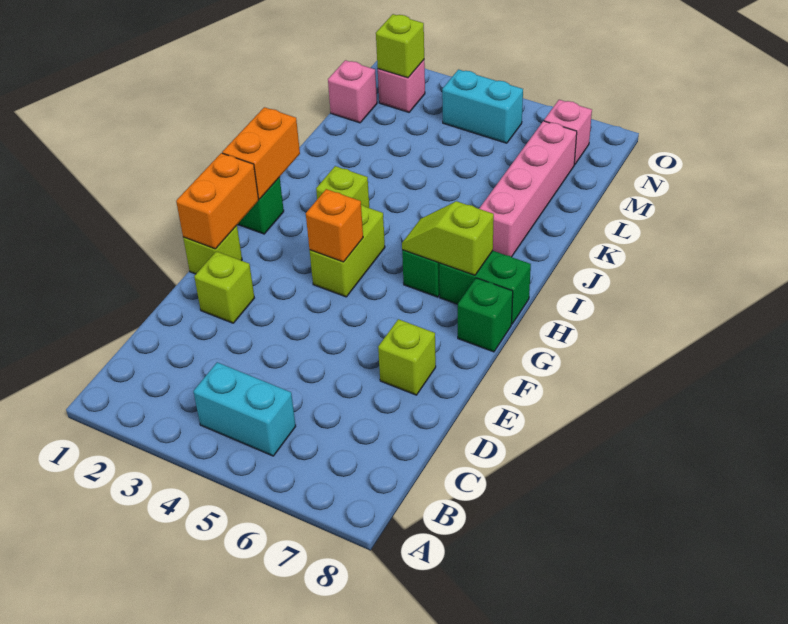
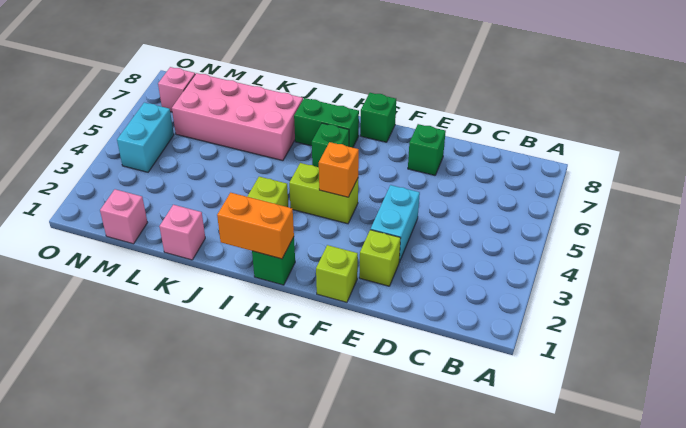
cyan 1x2 brick [193,362,296,456] -> cyan 1x2 brick moved to [371,185,420,262]
lime 1x1 brick [378,319,436,395] -> green 1x1 brick [408,124,446,175]
orange 1x2 brick [176,153,259,249] -> none
lime 1x2 slope [402,201,494,275] -> none
green 1x2 brick [439,251,531,324] -> green 1x2 brick turned to [294,98,359,148]
pink 1x4 brick [479,121,577,257] -> pink 2x4 brick [172,73,303,161]
pink 1x1 brick [378,60,425,112] -> pink 1x1 brick moved to [159,205,205,260]
lime 1x1 brick [376,14,424,78] -> none

